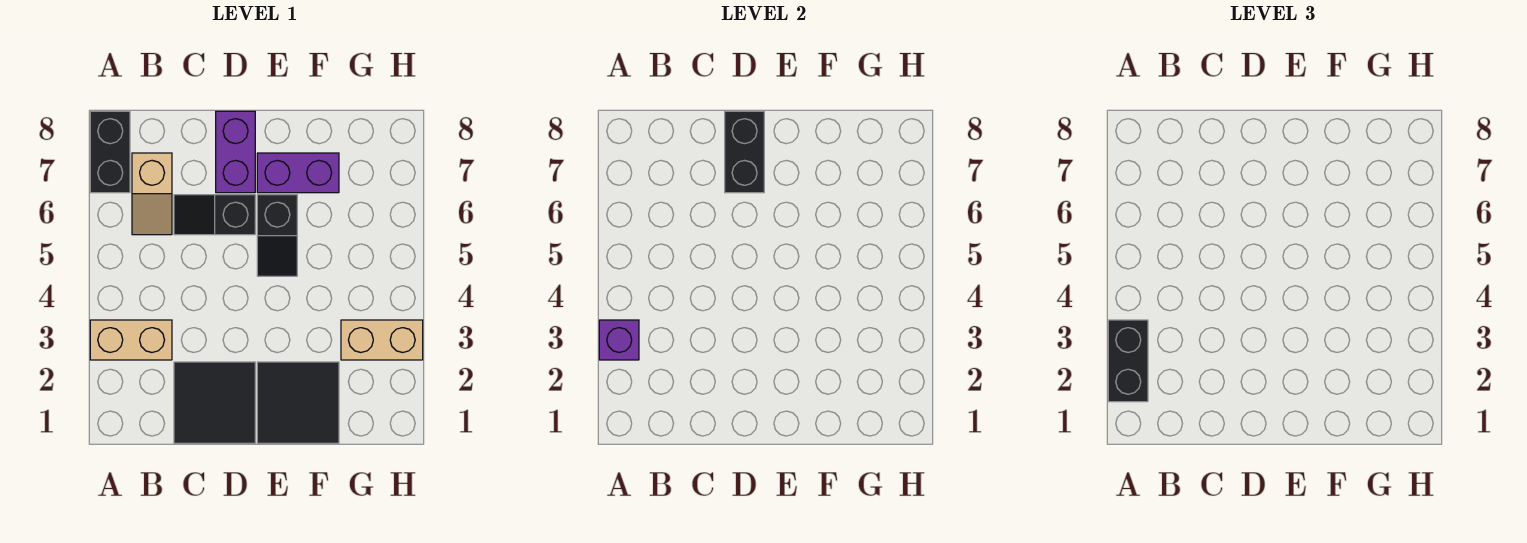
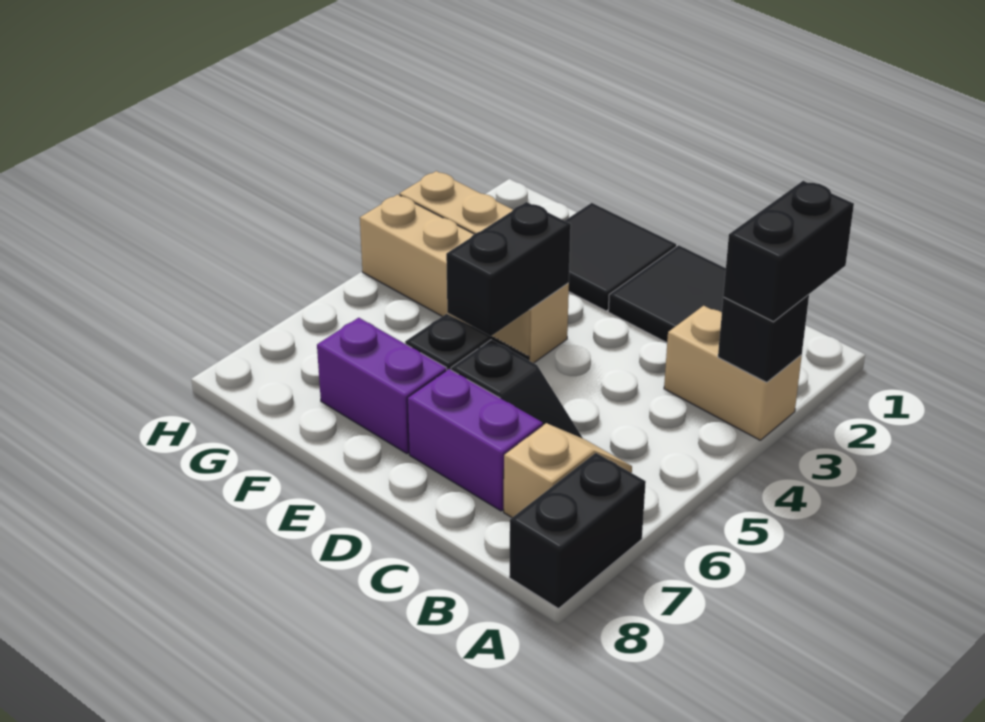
purple 1x1 brick [599,320,639,360] -> black 1x1 brick [718,295,809,382]
purple 1x2 brick [216,111,255,193] -> purple 1x2 brick turned to [407,369,543,511]
black 1x2 brick [725,111,764,193] -> black 1x2 brick moved to [446,202,571,336]
none -> tan 1x4 brick [360,194,569,363]

